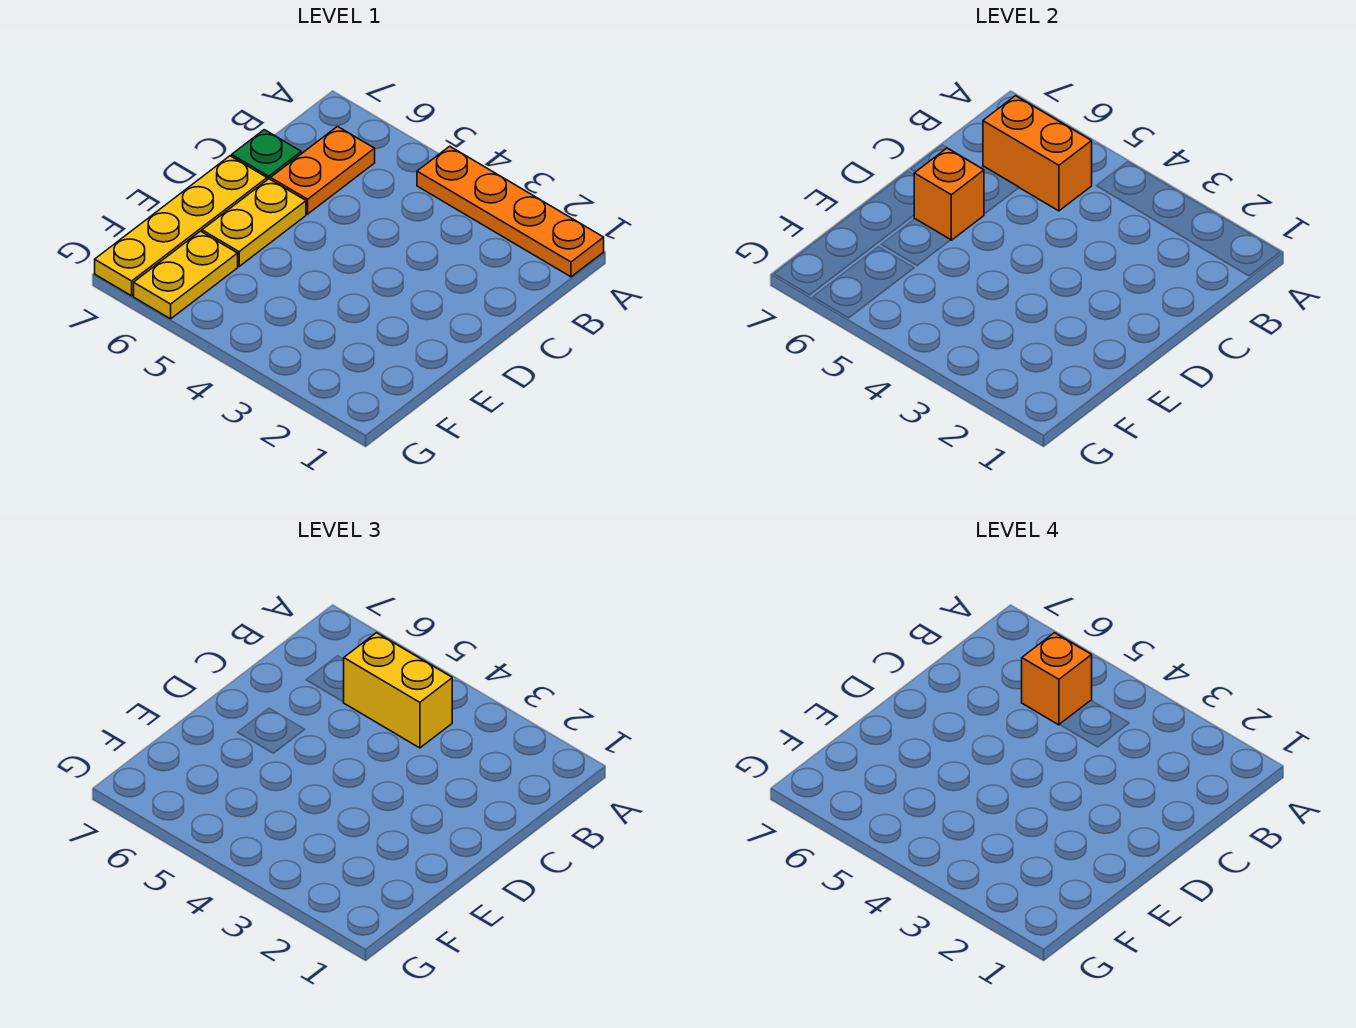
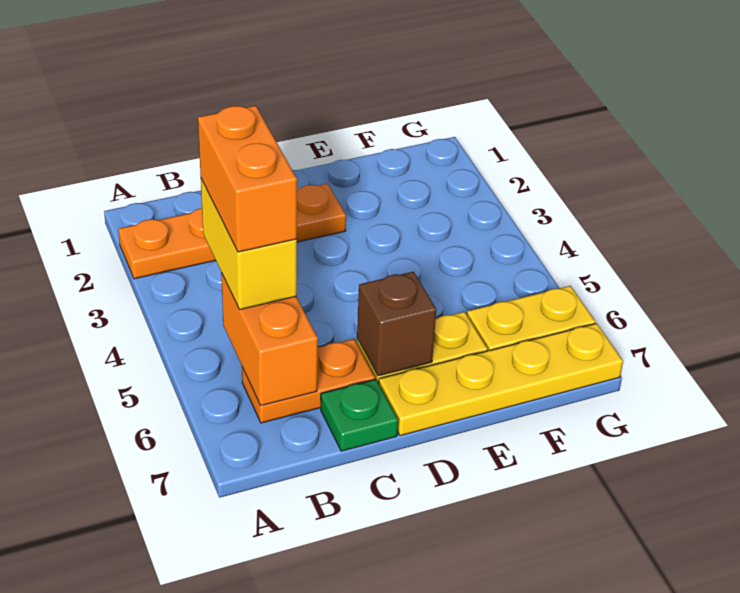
orange 1x4 plate [417,146,604,277] -> orange 1x4 plate turned to [118,184,346,279]
orange 1x1 brick [1022,633,1092,725] -> orange 1x2 brick [198,106,297,252]
orange 1x1 brick [914,148,984,240] -> brown 1x1 brick [357,272,436,376]

